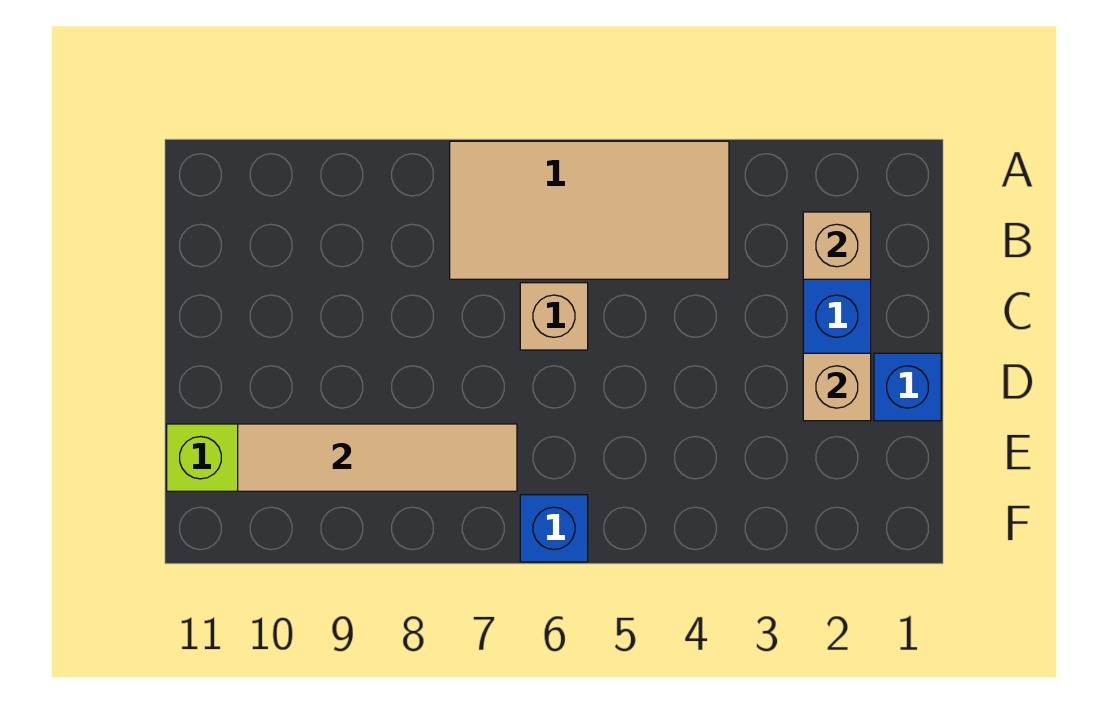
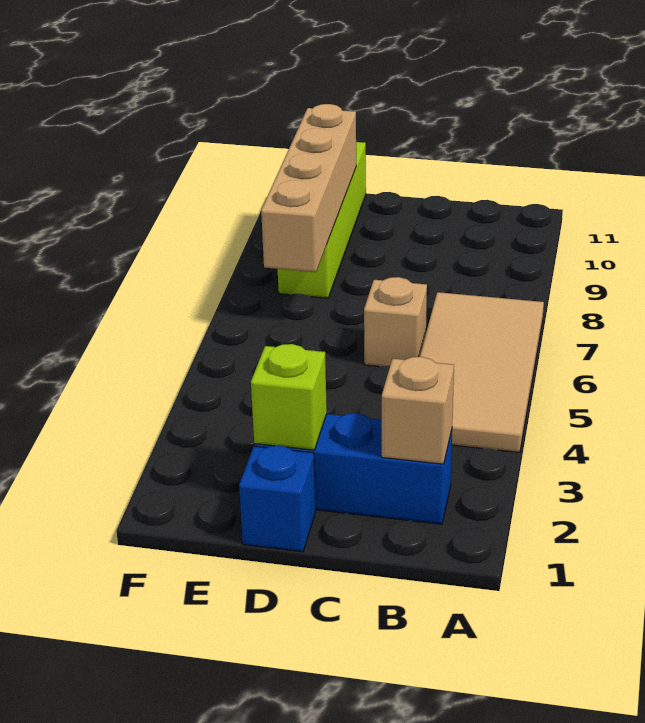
tan 1x1 brick [803,353,871,421] -> lime 1x1 brick [251,344,327,450]
tan 1x4 tile [238,424,517,491] -> tan 1x4 brick [261,104,356,272]
blue 1x1 brick [520,495,588,562] -> none

